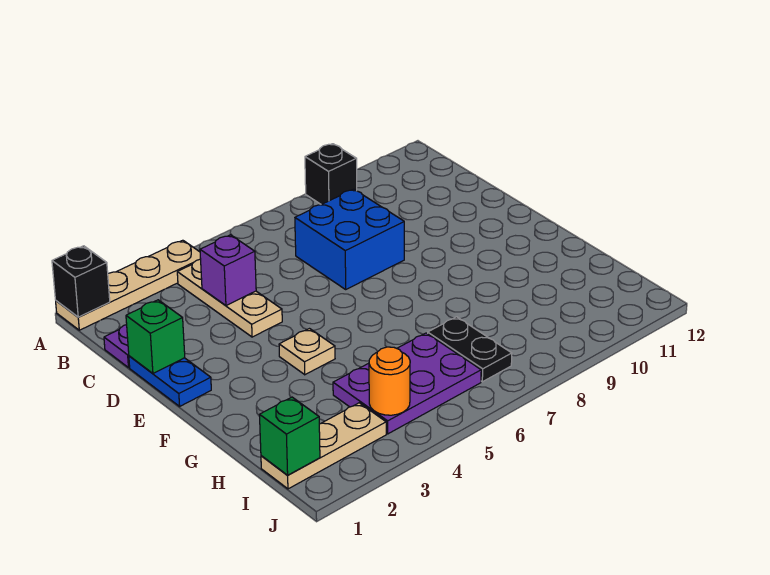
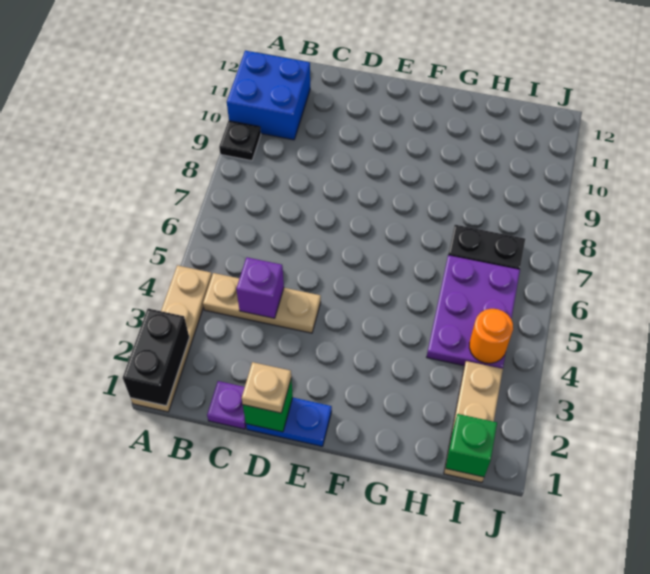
black 1x1 brick [52,246,110,317] -> black 1x2 brick [123,309,189,406]
black 1x1 brick [305,144,357,205] -> black 1x1 plate [219,121,261,161]
blue 2x2 brick [295,189,404,289] -> blue 2x2 brick moved to [227,51,310,140]
tan 1x1 plate [279,329,335,375] -> tan 1x1 plate moved to [242,362,291,413]

